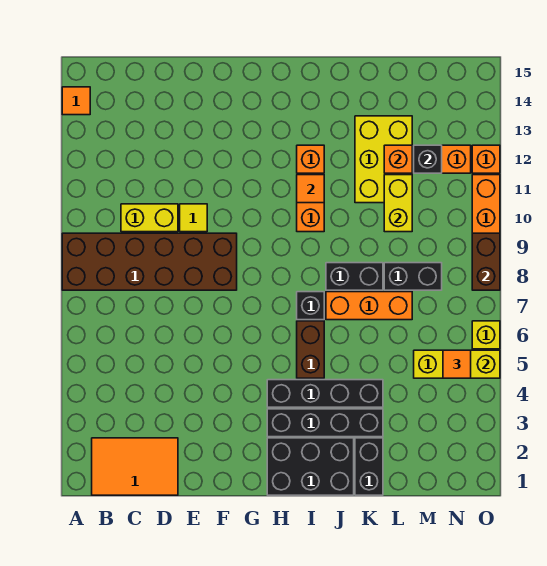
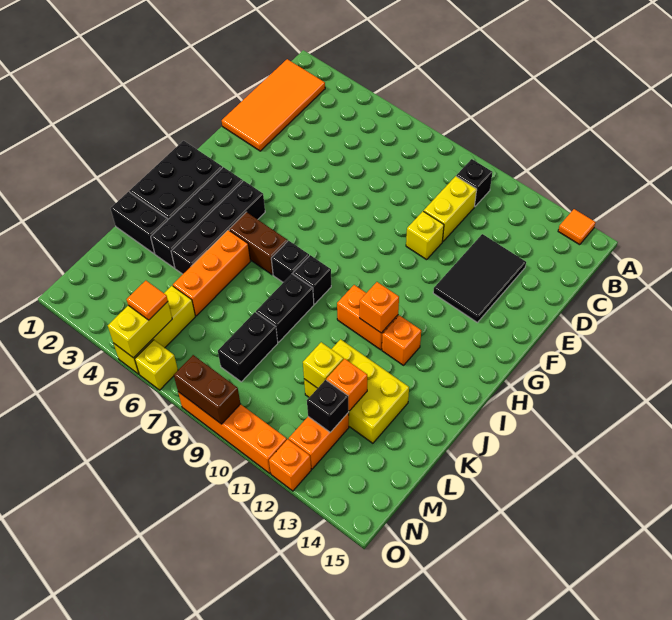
brown 2x6 brick [62,233,237,290] -> none
orange 2x3 tile [92,438,178,495] -> orange 2x4 tile [222,59,325,151]
none -> black 1x1 brick [456,159,492,207]
none -> black 2x3 tile [433,234,526,323]
yellow 1x1 tile [180,204,207,232] -> yellow 1x1 brick [406,211,444,260]
none -> black 1x1 brick [293,255,331,304]
orange 1x1 tile [297,175,324,203] -> orange 1x1 brick [360,282,399,333]
orange 1x3 brick [326,292,412,320] -> orange 1x3 brick moved to [173,230,250,316]
yellow 1x2 brick [384,175,412,232] -> yellow 1x1 brick [303,342,344,388]

